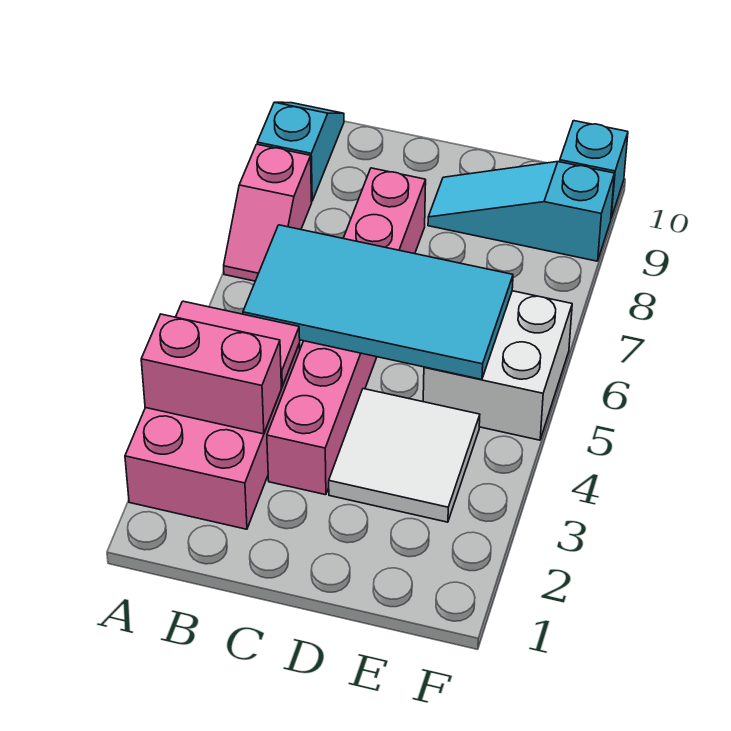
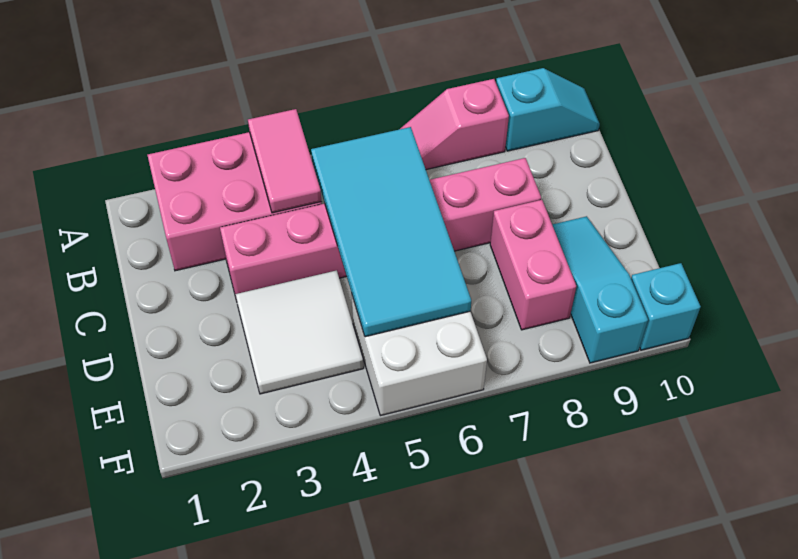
pink 1x2 brick [141,314,281,434] -> pink 1x2 brick moved to [490,200,576,330]

